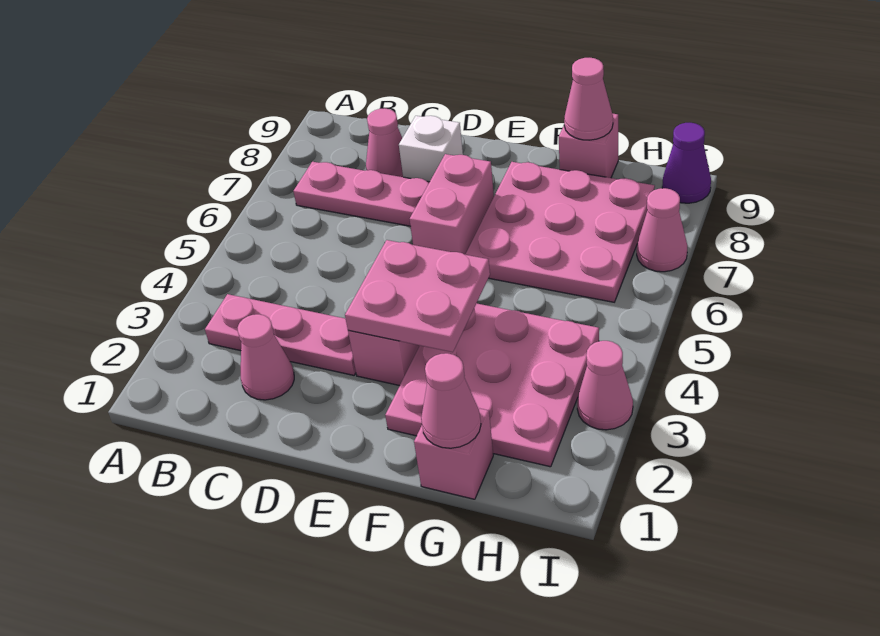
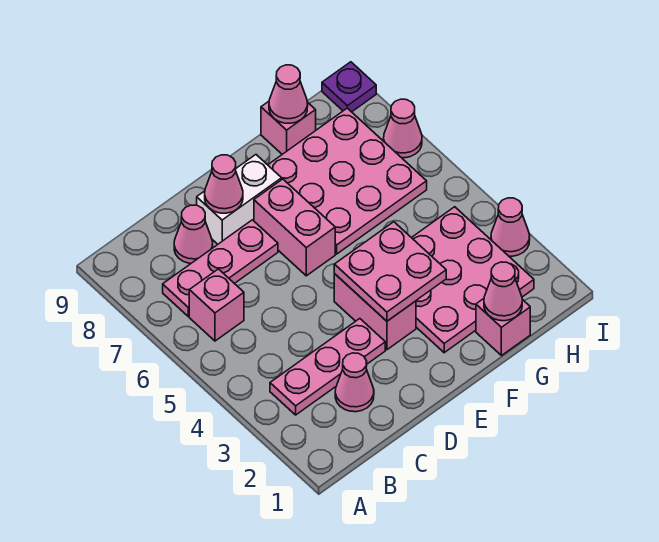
none -> pink 1x1 brick [189,269,244,341]
white 1x1 brick [399,116,463,182] -> white 1x2 brick [197,155,282,244]
none -> pink 1x1 cone [205,155,243,213]
purple 1x1 cone [662,123,711,203] -> purple 1x1 plate [322,62,376,112]

